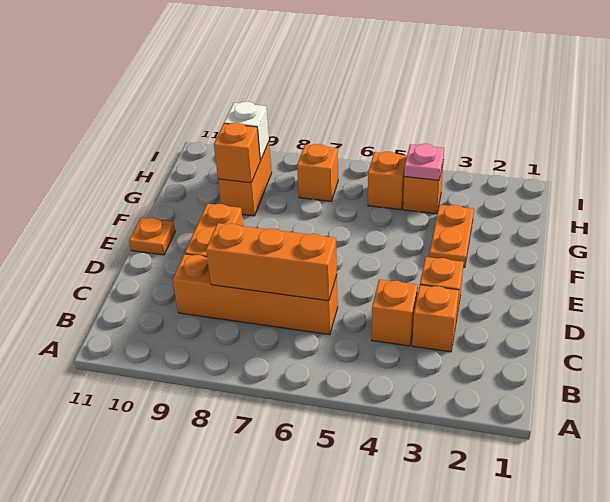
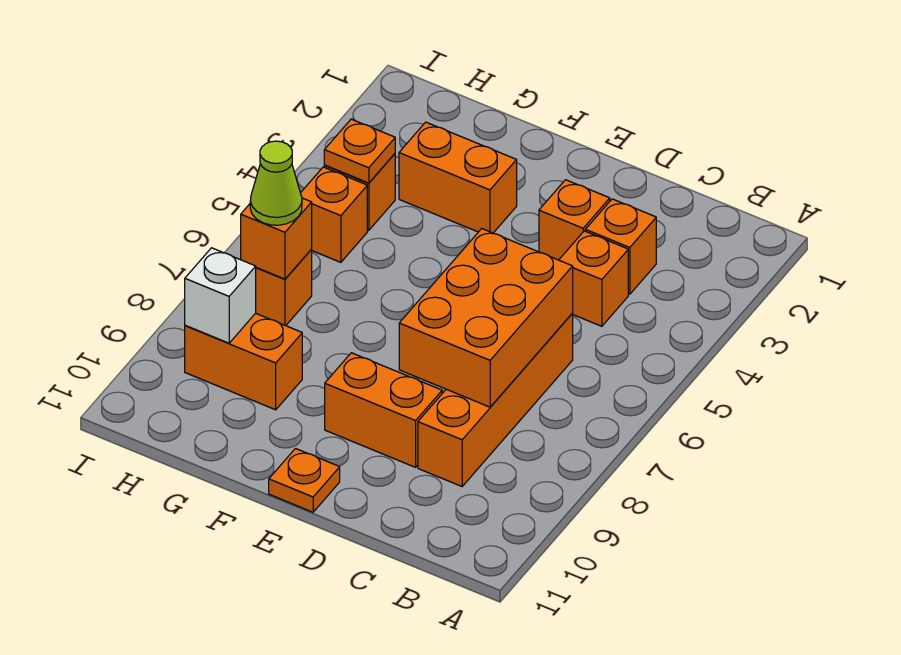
orange 1x3 brick [206,223,337,301] -> orange 2x3 brick [399,229,573,407]
orange 1x2 plate [429,205,474,267] -> orange 1x2 brick [399,122,517,233]
orange 1x1 brick [214,123,260,183] -> orange 1x1 brick moved to [241,198,312,279]
pink 1x1 plate [404,144,444,180] -> orange 1x1 plate [324,119,395,183]
none -> lime 1x1 cone [250,141,302,225]

